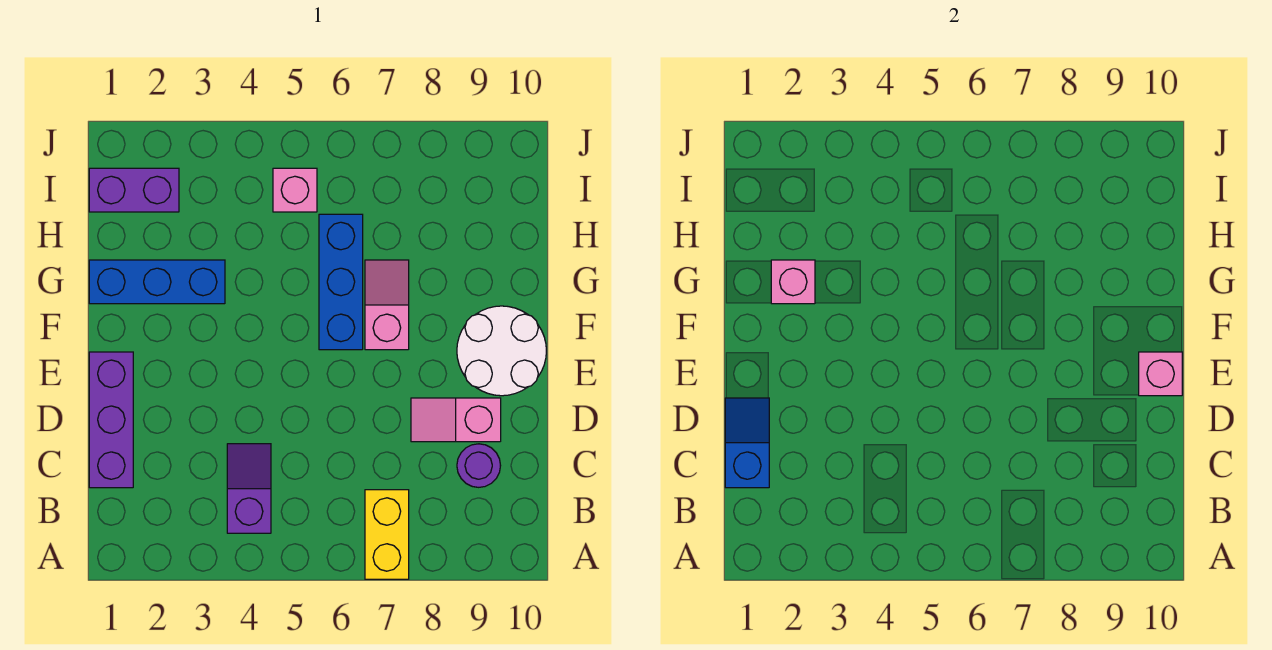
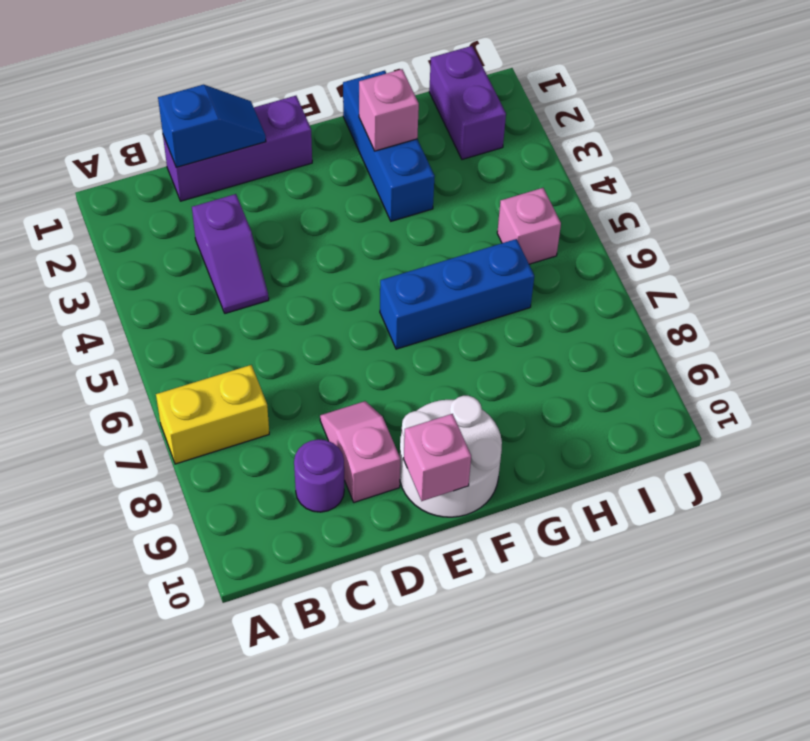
purple 1x2 slope [227,444,271,533] -> purple 1x2 slope turned to [192,194,269,313]
pink 1x2 slope [365,260,409,350] -> none

